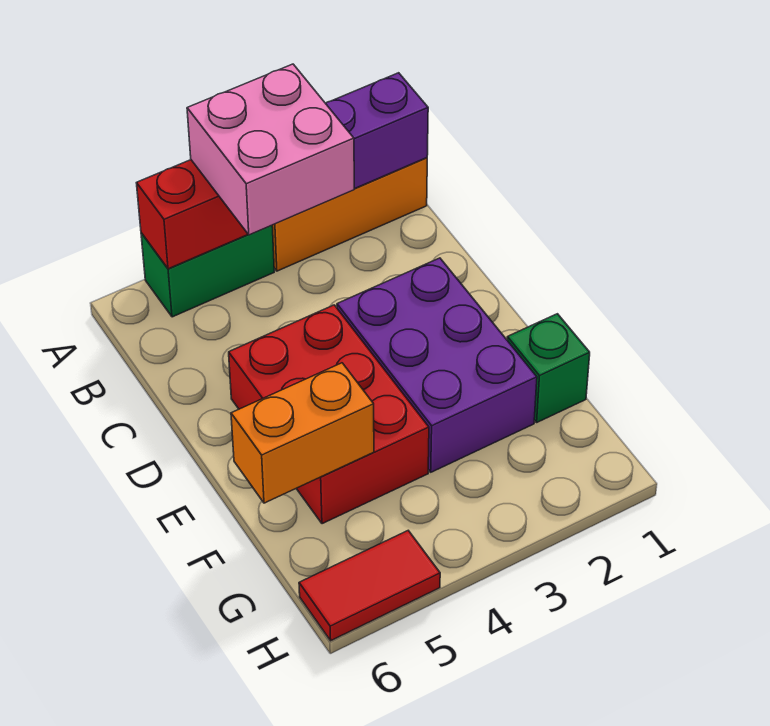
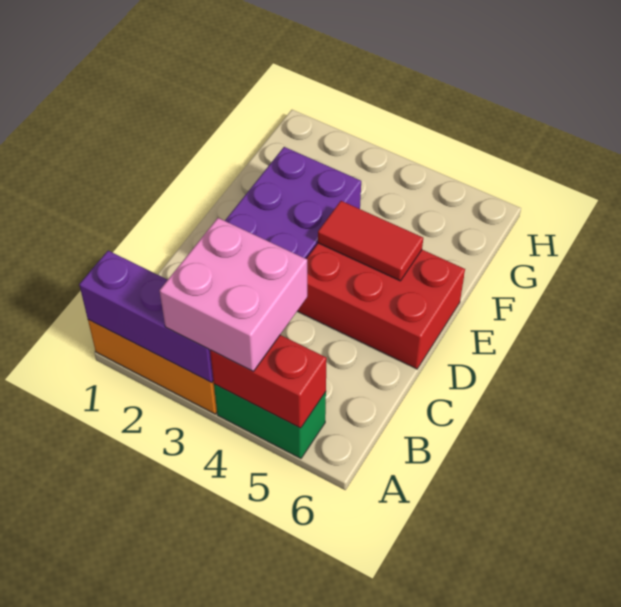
red 2x3 brick [229,305,429,524] -> red 2x3 brick turned to [298,243,465,369]
green 1x1 brick [507,314,590,422] -> none
orange 1x2 brick [231,363,374,503] -> none
red 1x2 tile [299,531,440,641] -> red 1x2 tile moved to [318,201,423,281]

